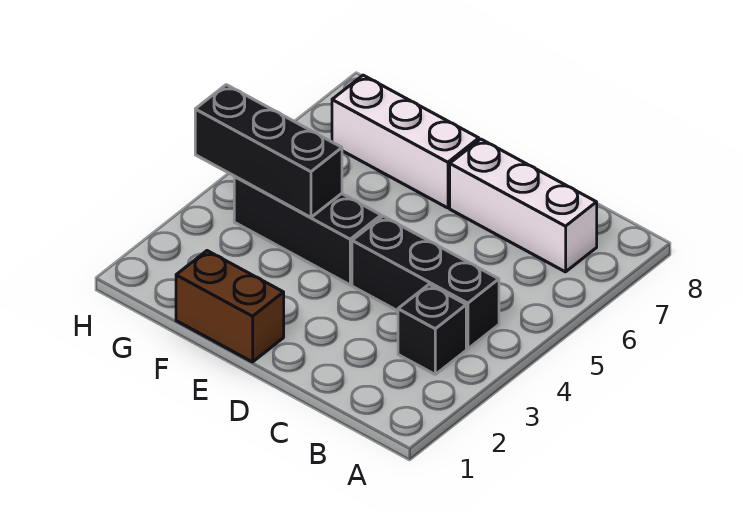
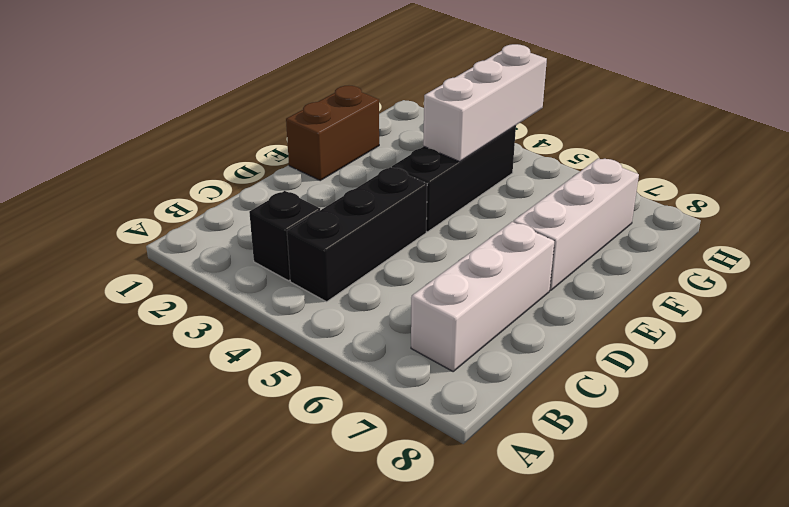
black 1x3 brick [195,85,342,218] -> white 1x3 brick [423,44,547,162]

